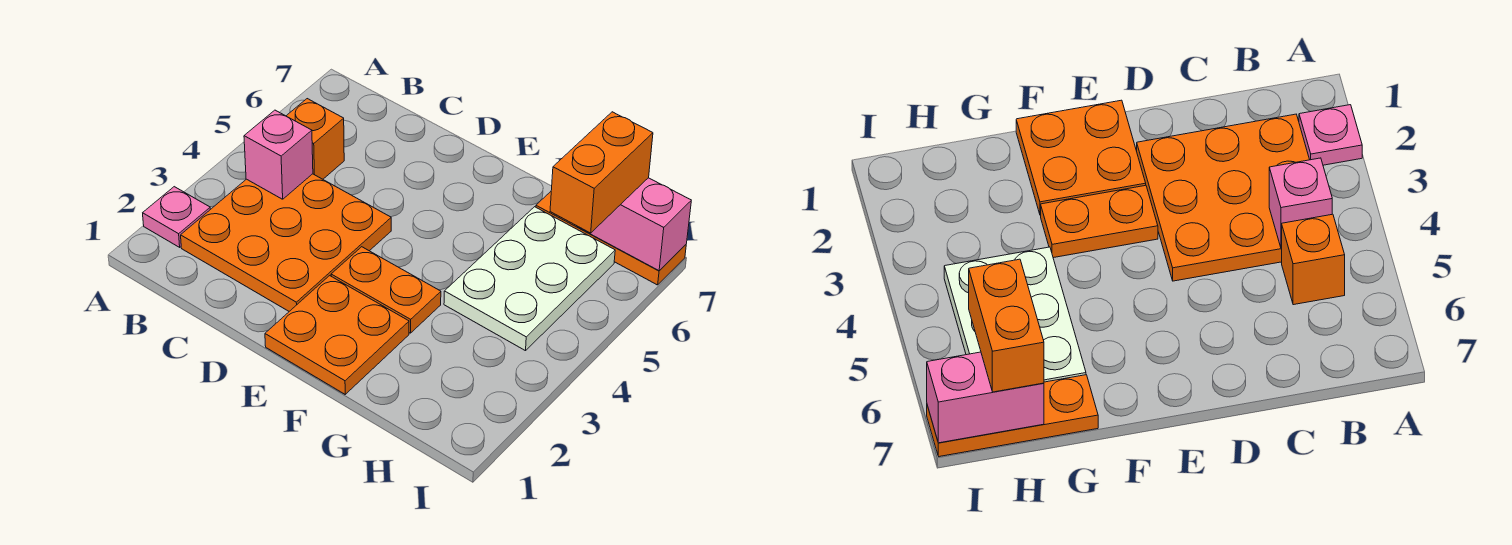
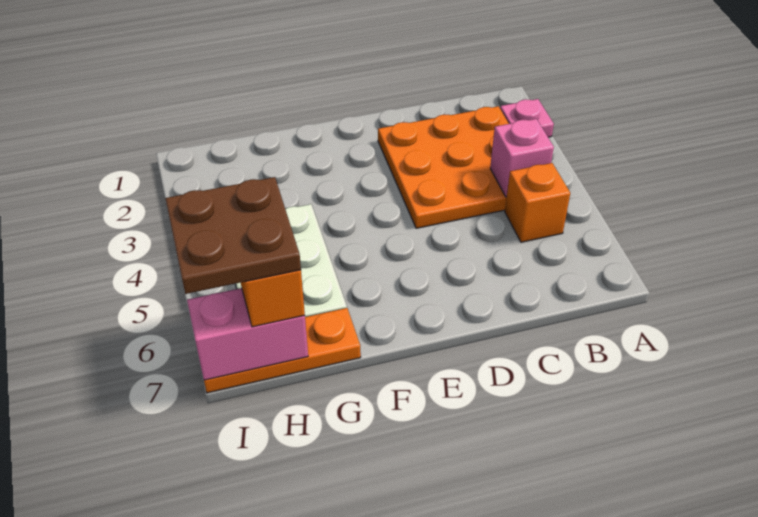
orange 2x2 plate [265,276,409,394] -> none
orange 1x2 plate [331,247,441,333] -> none
none -> brown 2x2 plate [165,177,301,294]

